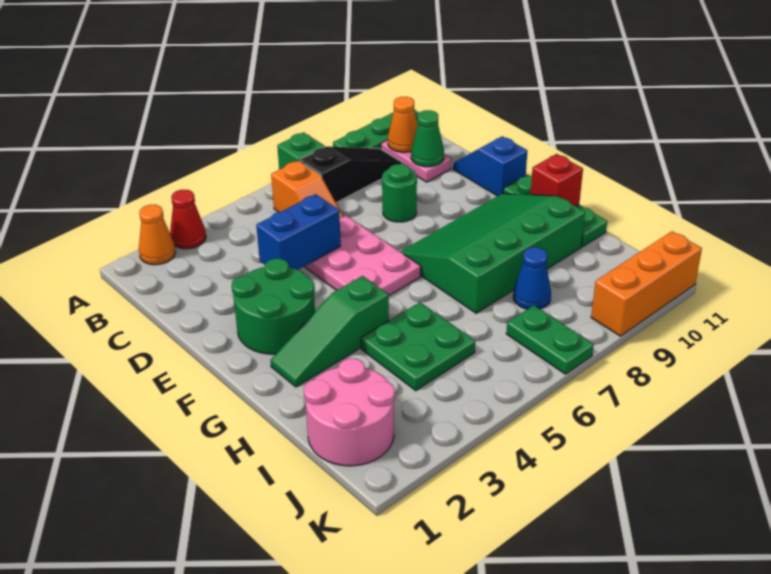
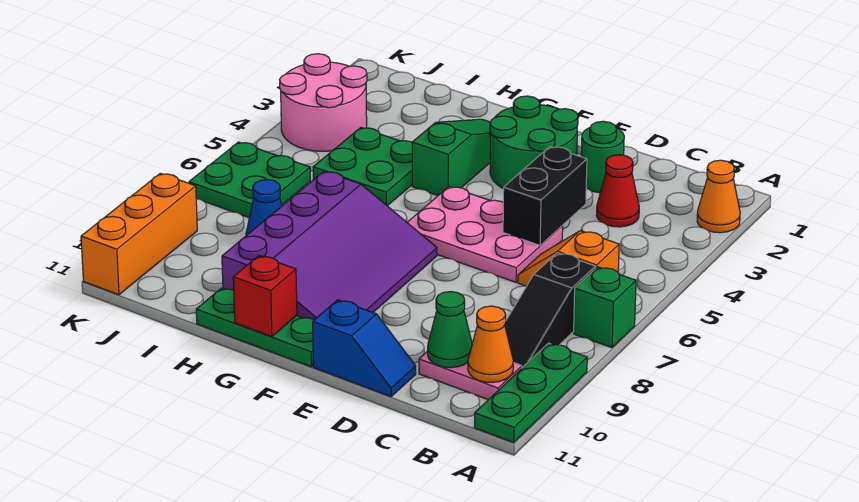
red 1x1 cone [170,190,206,249] -> red 1x1 cone moved to [596,155,639,227]
blue 1x2 brick [256,194,341,270] -> black 1x2 brick [503,147,587,245]
green 1x1 round brick [382,164,417,222] -> green 1x1 round brick moved to [581,121,624,193]
green 3x4 slope [400,194,585,313] -> purple 3x4 slope [222,171,437,320]
pink 2x2 round brick [304,358,395,466] -> pink 2x2 round brick moved to [280,54,367,151]
green 1x2 plate [506,305,594,374] -> green 2x2 plate [189,142,310,218]

